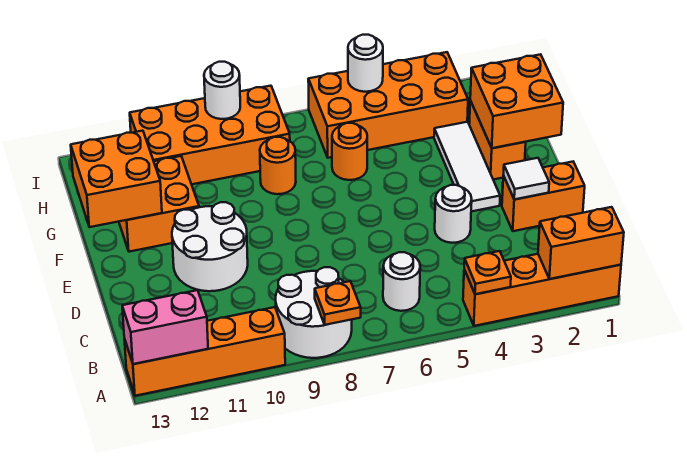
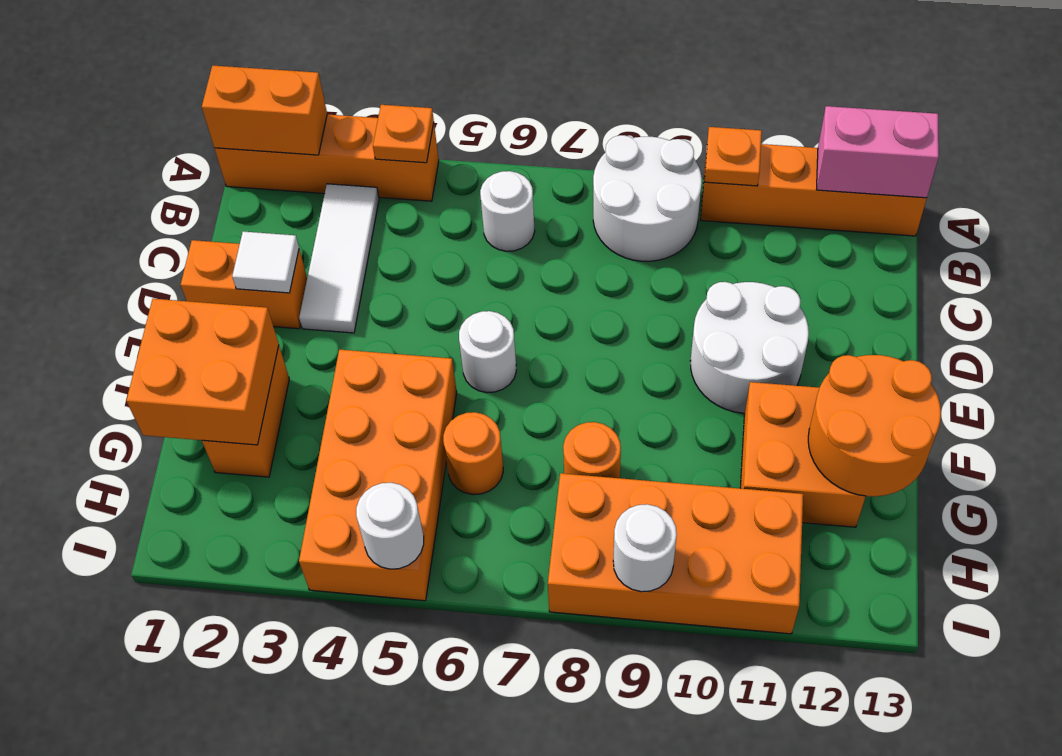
orange 1x1 plate [315,281,361,325] -> orange 1x1 plate moved to [704,127,762,186]
white 1x1 round brick [435,185,472,243] -> white 1x1 round brick moved to [459,311,516,393]
white 1x3 tile [434,122,500,212] -> white 1x3 tile moved to [299,184,379,333]
orange 2x2 brick [71,131,162,227] -> orange 2x2 round brick [808,355,941,496]
orange 2x4 brick [308,52,468,158] -> orange 2x4 brick turned to [299,350,457,601]

